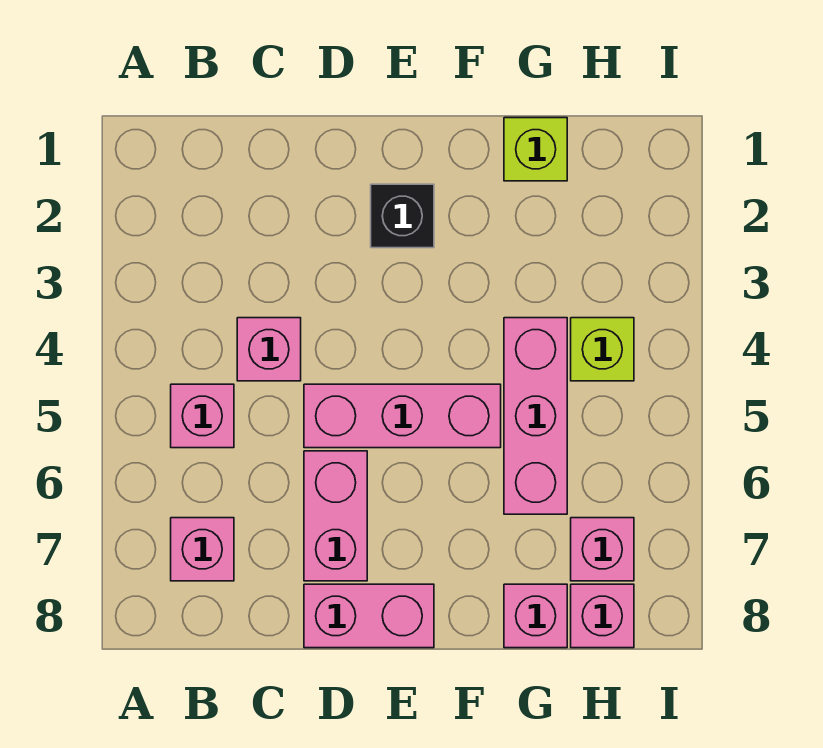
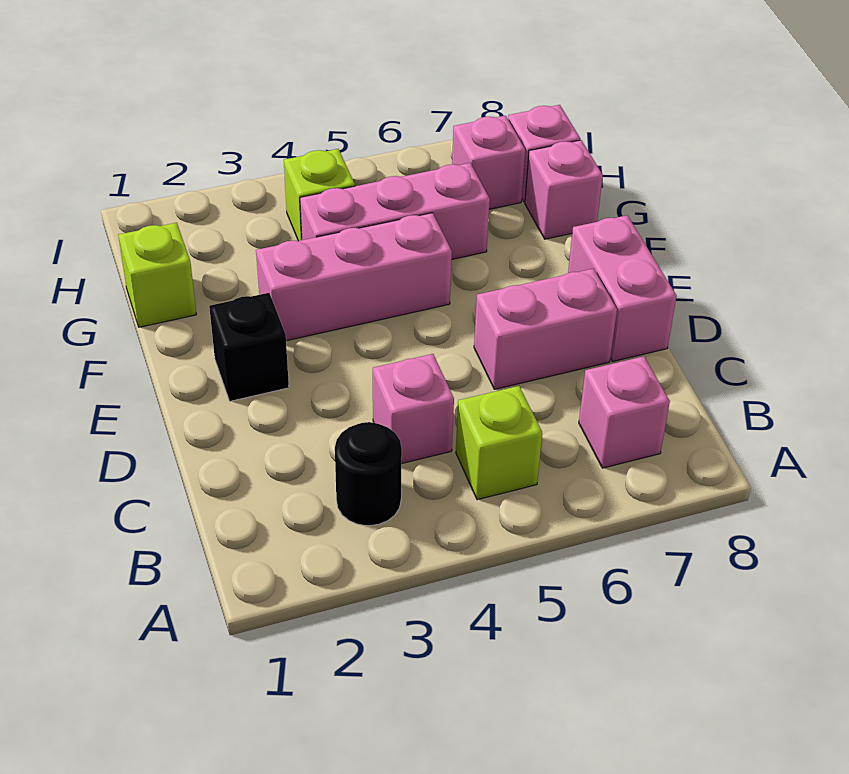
none -> black 1x1 round brick [335,422,402,526]
pink 1x1 brick [171,384,234,448] -> lime 1x1 brick [456,386,542,500]
pink 1x3 brick [304,384,501,448] -> pink 1x3 brick turned to [256,213,452,341]

